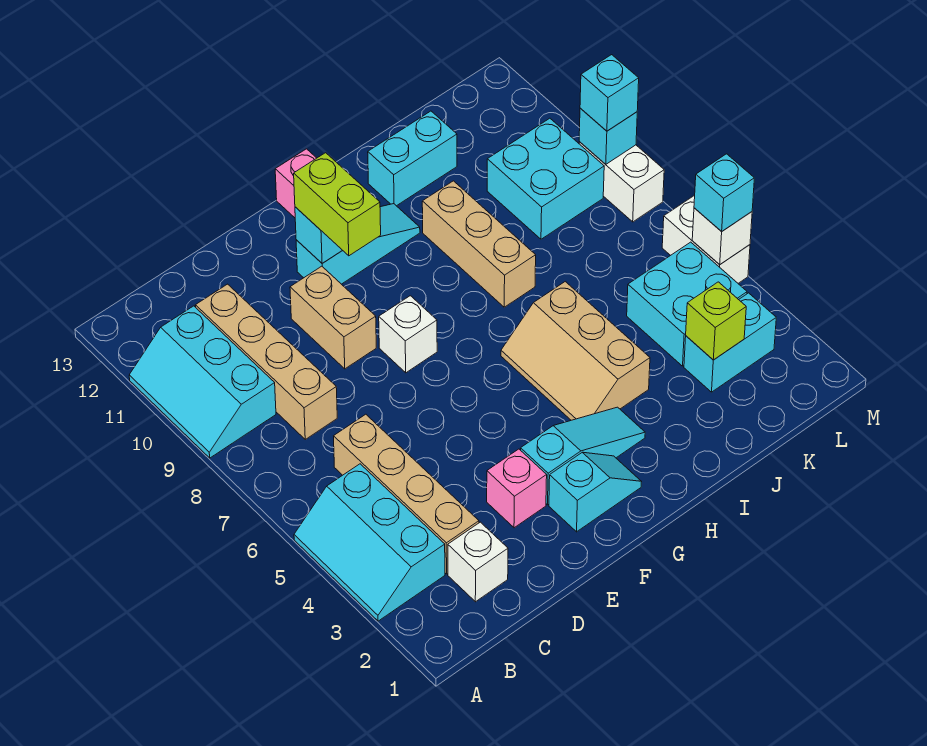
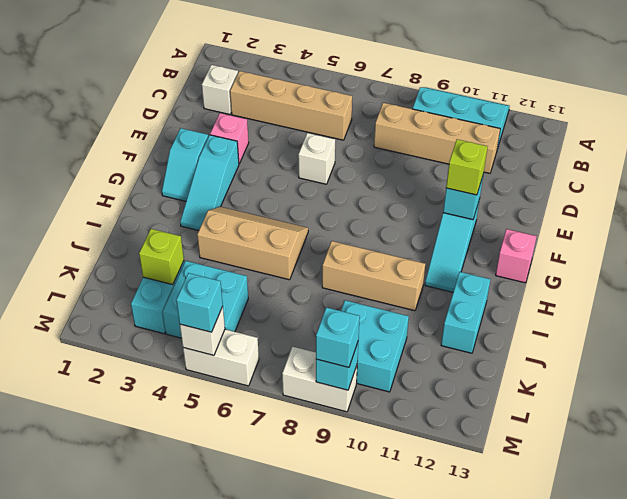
cyan 2x3 slope [294,464,445,621] -> none
tan 1x2 brick [290,266,376,369] -> none
white 1x1 brick [379,296,437,373] -> white 1x1 brick moved to [298,133,335,184]
lime 1x2 brick [294,153,381,256] -> lime 1x1 brick [446,139,488,195]

